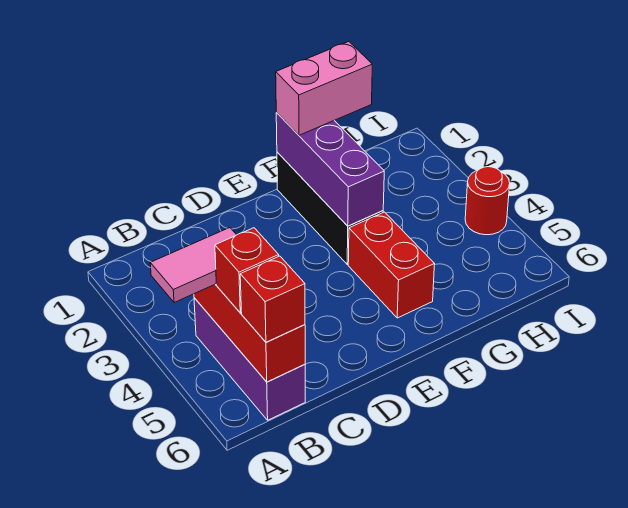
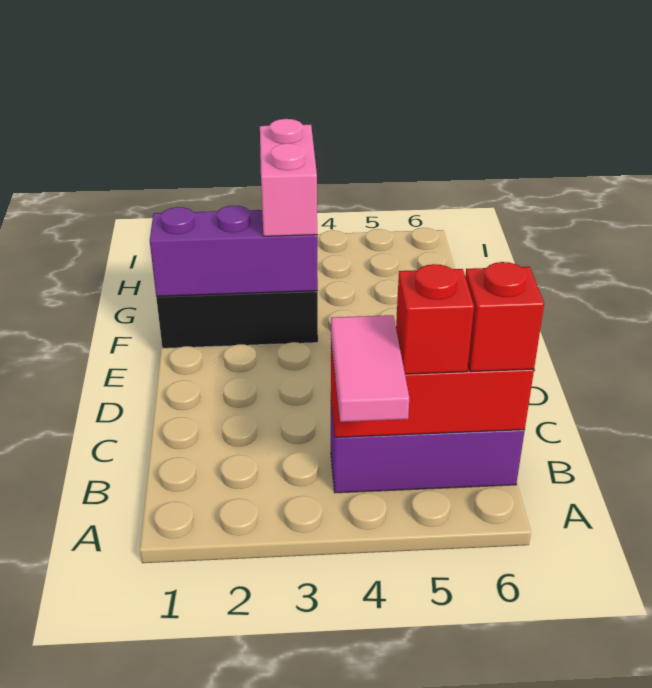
pink 1x2 brick [276,42,372,135] -> pink 1x2 brick moved to [260,119,317,236]
red 1x2 brick [348,212,435,318] -> none
red 1x1 round brick [465,167,510,235] -> none

